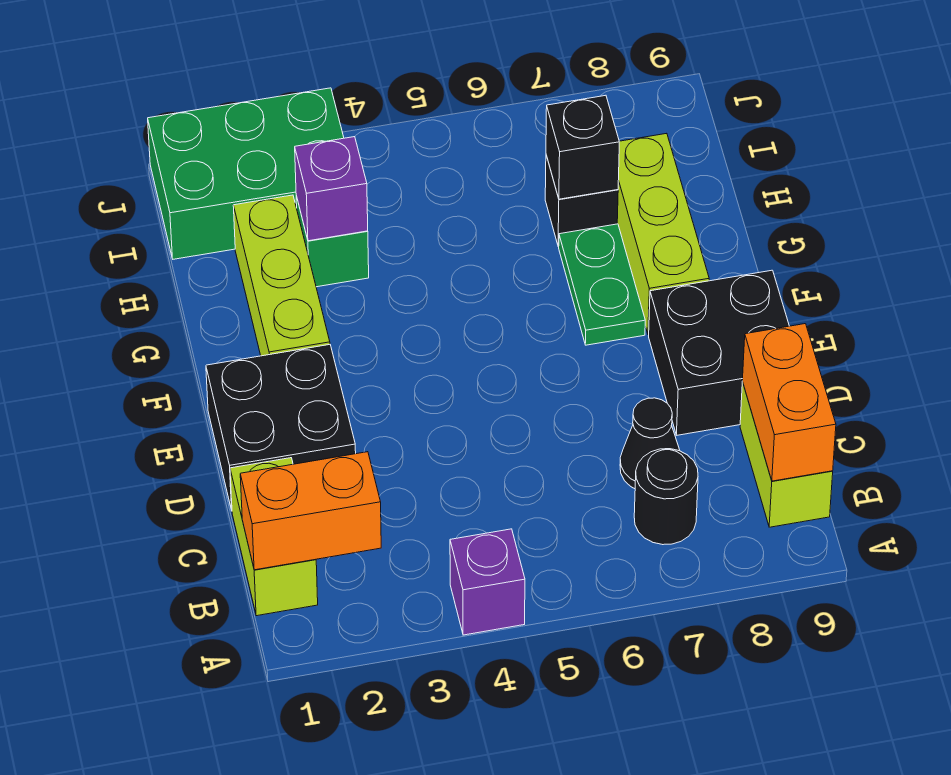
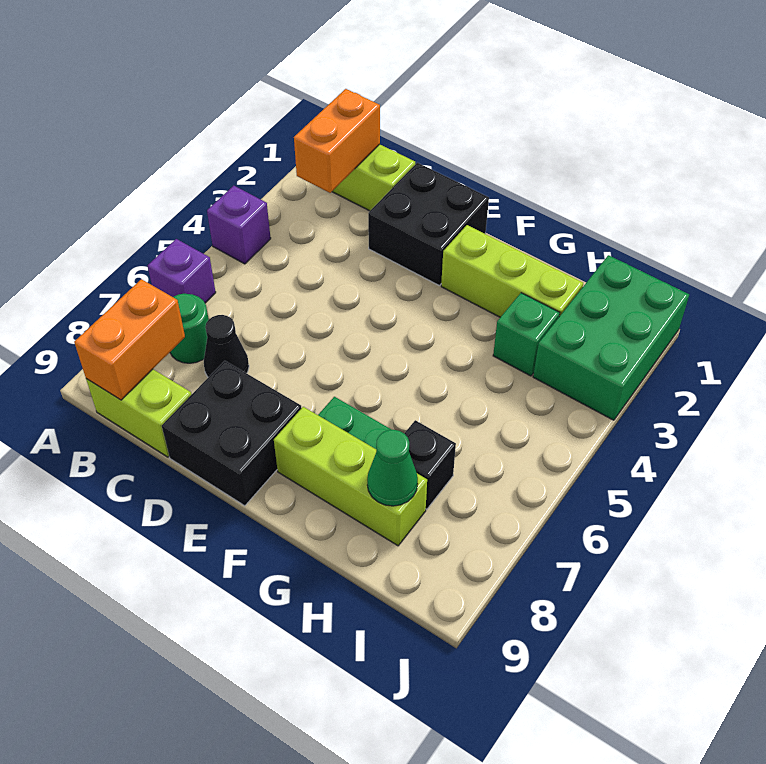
black 1x1 round brick [634,449,698,545] -> green 1x1 round brick [170,294,209,363]
orange 1x2 brick [742,324,836,481] -> orange 1x2 brick turned to [74,279,185,400]
purple 1x1 brick [295,137,368,241] -> purple 1x1 brick moved to [148,239,216,303]
black 1x1 brick [546,95,619,199] -> none
none -> green 1x1 cone [367,430,418,506]

